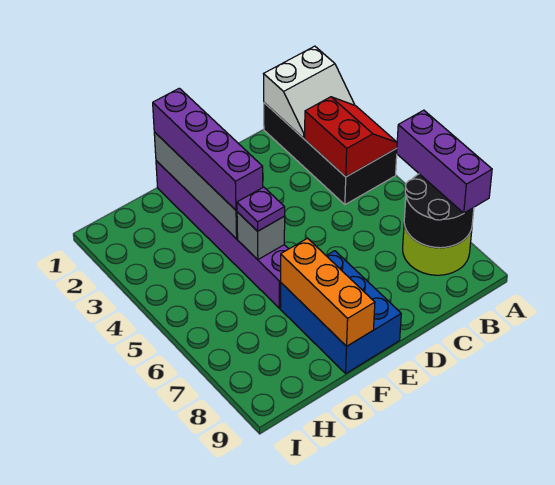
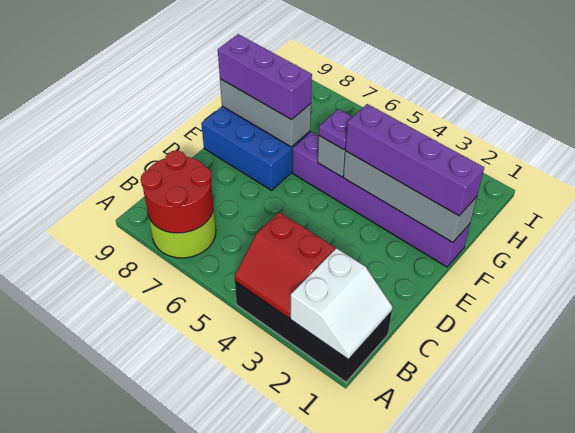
white 2x2 slope [264,46,355,138] -> white 2x2 slope turned to [290,248,393,360]
purple 1x3 brick [397,110,492,213] -> purple 1x3 brick moved to [218,34,312,120]
black 2x2 round brick [404,174,474,248] -> red 2x2 round brick [141,151,213,233]
orange 1x3 brick [281,238,375,346] -> grey 1x3 brick [220,79,311,147]

